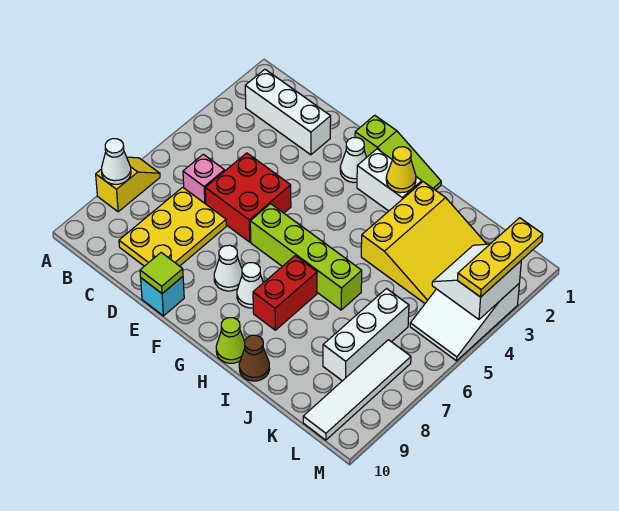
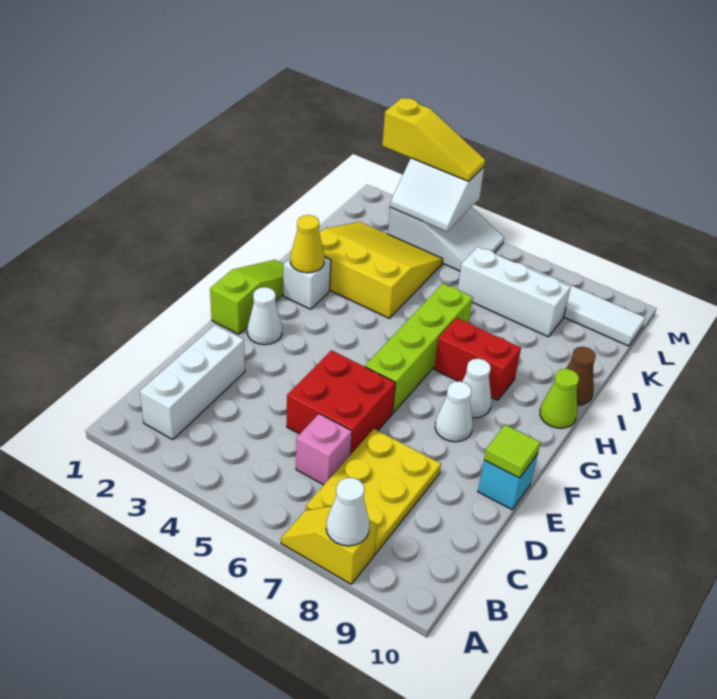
yellow 2x3 plate [119,187,226,266] -> yellow 2x3 plate turned to [306,429,441,554]
white 1x2 brick [357,149,422,211] -> white 1x1 brick [283,257,331,309]
yellow 1x3 plate [458,218,543,297] -> yellow 1x3 slope [382,98,485,181]

